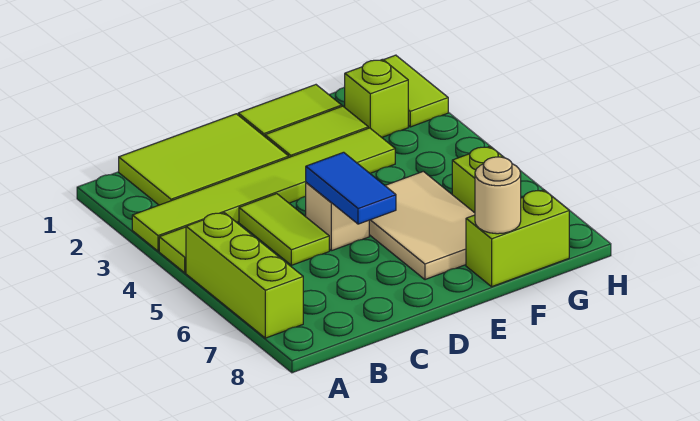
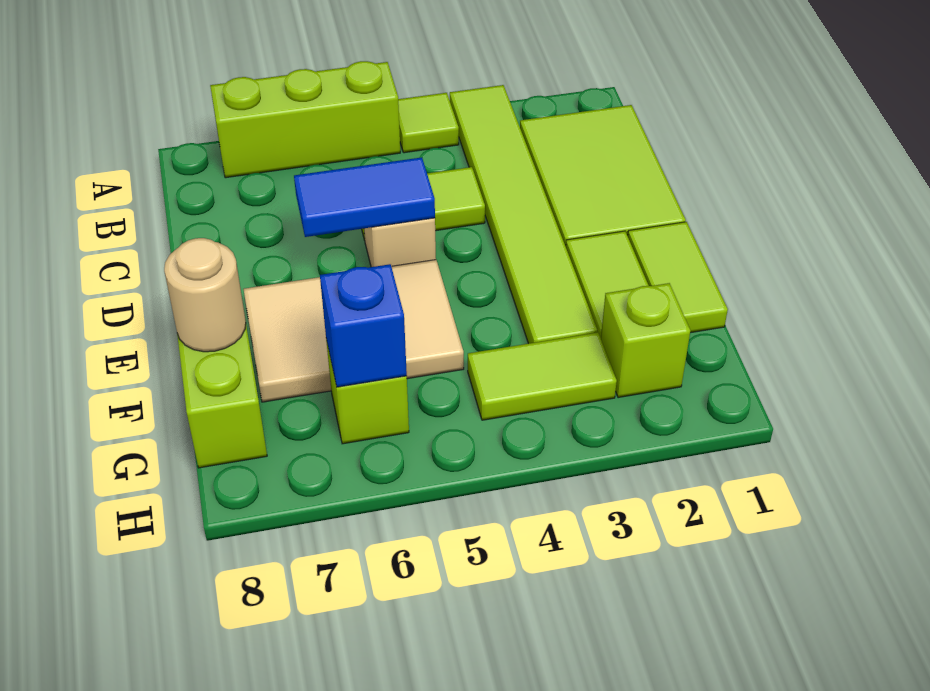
none -> blue 1x1 brick [320,264,407,387]
lime 1x2 tile [384,55,448,127] -> lime 1x2 tile moved to [468,332,617,420]

